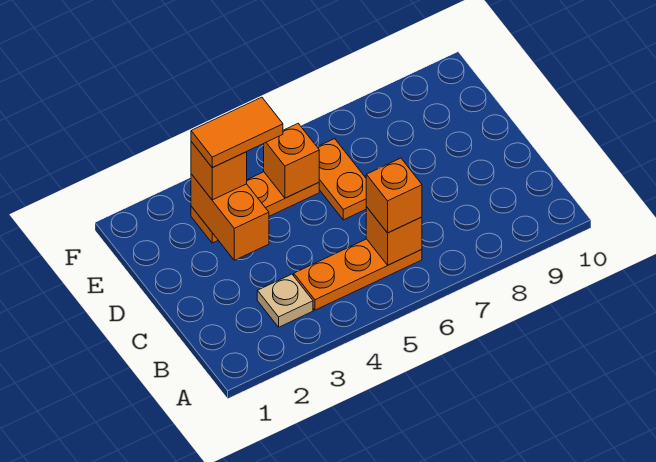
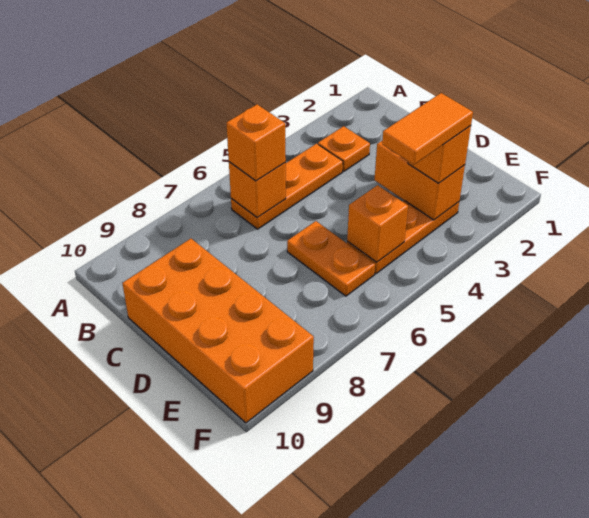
tan 1x1 plate [257,274,313,327] -> orange 1x1 plate [318,126,370,171]
none -> orange 2x4 brick [122,239,314,423]

